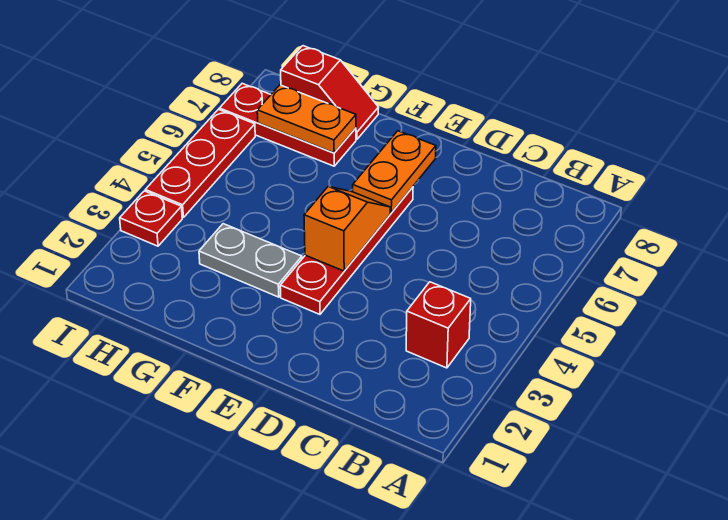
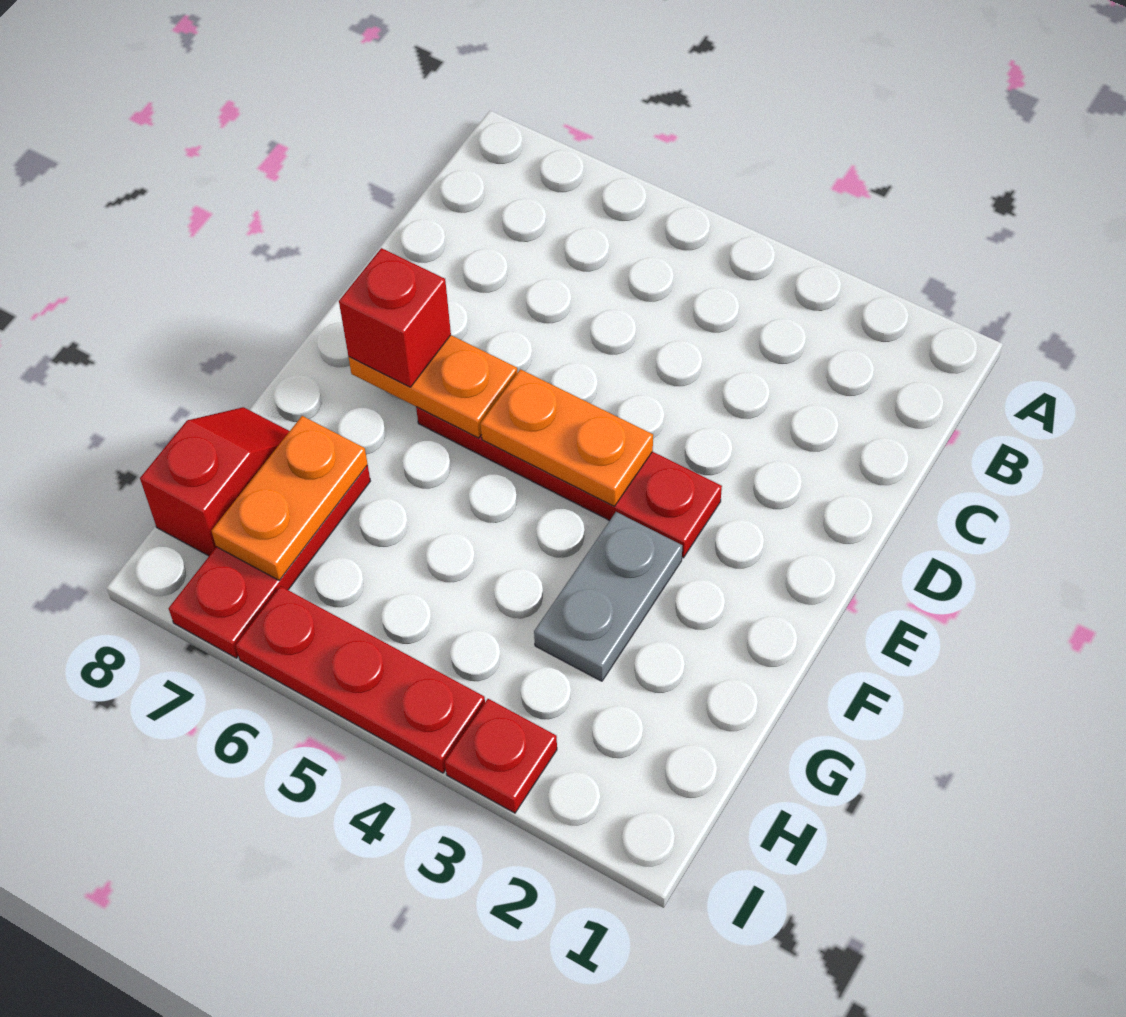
red 1x1 brick [406,282,471,368] -> red 1x1 brick moved to [339,248,451,387]
orange 1x2 slope [304,187,390,271] -> orange 1x2 plate [481,369,653,506]

